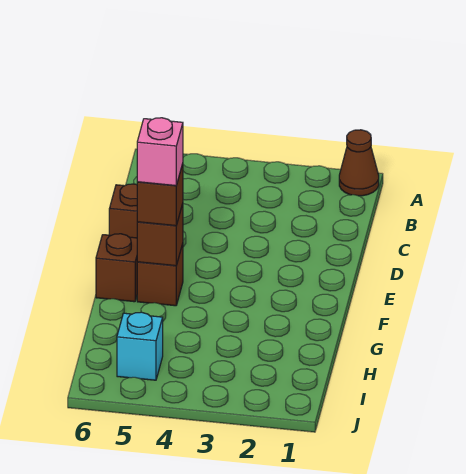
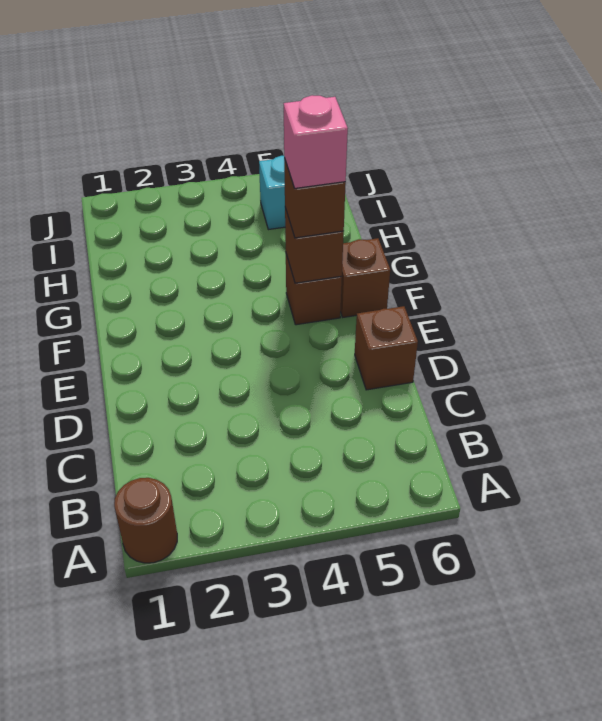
brown 1x1 cone [339,130,379,196] -> brown 1x1 round brick [114,478,177,563]

